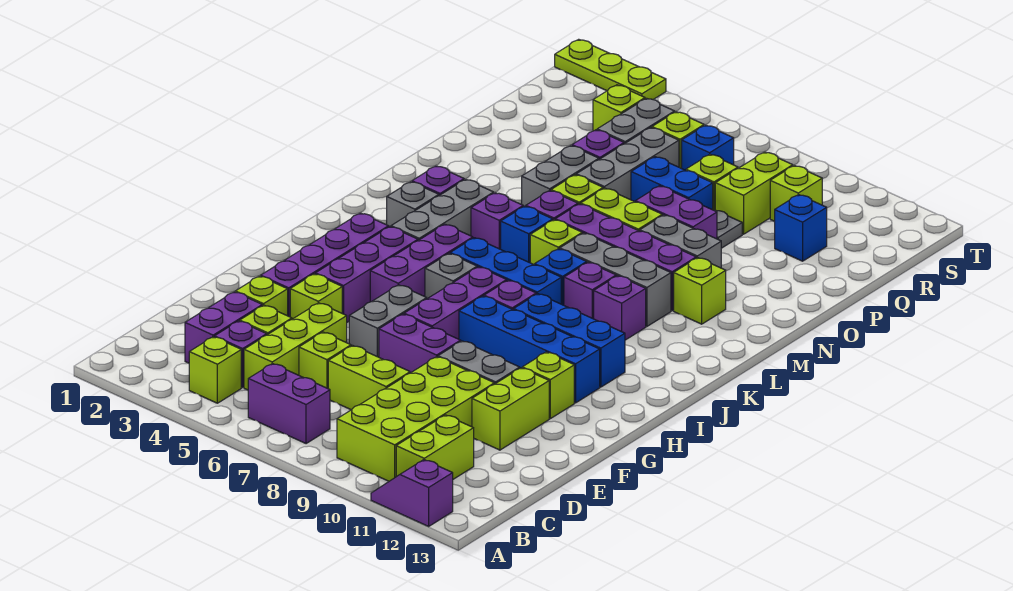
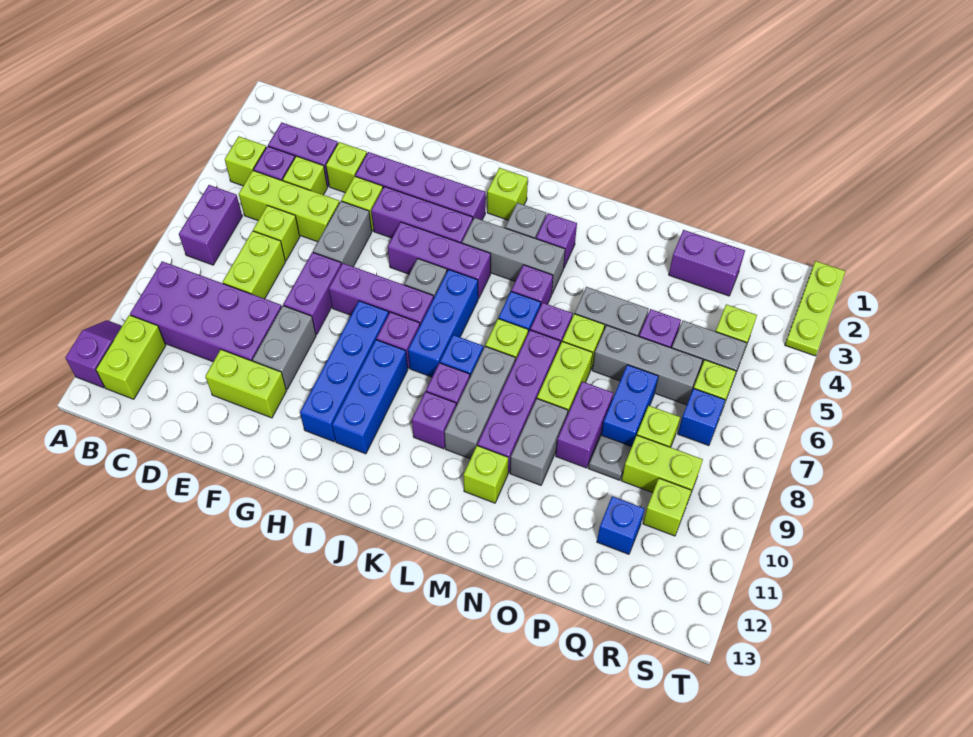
lime 2x4 brick [337,357,494,481] -> purple 2x4 brick [130,261,281,362]
lime 1x2 brick [396,415,474,479] -> lime 1x2 brick turned to [96,315,166,399]
grey 1x2 brick [349,285,427,357] -> grey 1x2 brick turned to [313,201,372,267]
lime 1x1 brick [522,352,574,419] -> lime 1x1 brick moved to [487,168,528,220]
none -> purple 1x2 brick [669,230,745,296]

